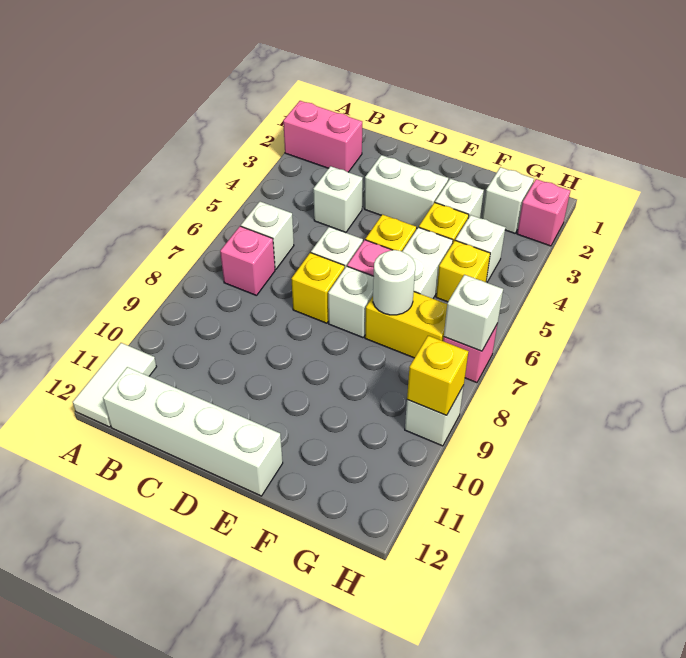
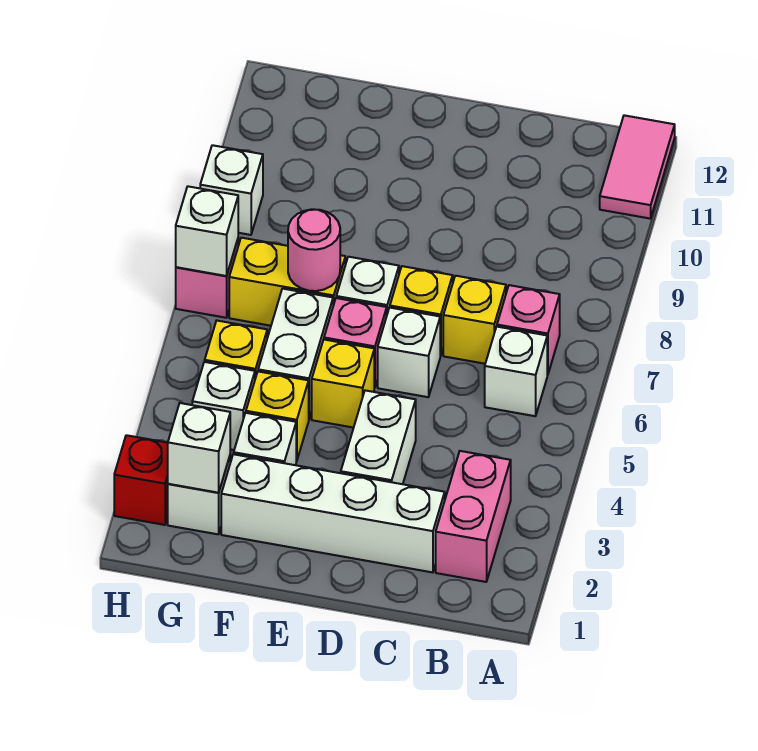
pink 1x2 brick [283,101,362,172] -> pink 1x2 brick turned to [436,451,511,582]
white 1x2 tile [73,343,157,427] -> pink 1x2 tile [600,115,675,219]
white 1x4 brick [103,367,283,496] -> white 1x4 brick moved to [221,454,445,572]
white 1x1 brick [313,166,363,233] -> white 1x1 brick moved to [168,403,230,493]
white 1x2 brick [365,155,448,228] -> white 1x2 brick turned to [341,390,416,484]
white 1x1 round brick [373,250,415,315] -> pink 1x1 round brick [288,209,340,291]
pink 1x1 brick [517,179,570,246] -> red 1x1 brick [114,435,168,525]
yellow 1x1 brick [407,336,468,415] -> yellow 1x1 brick moved to [443,276,506,364]

